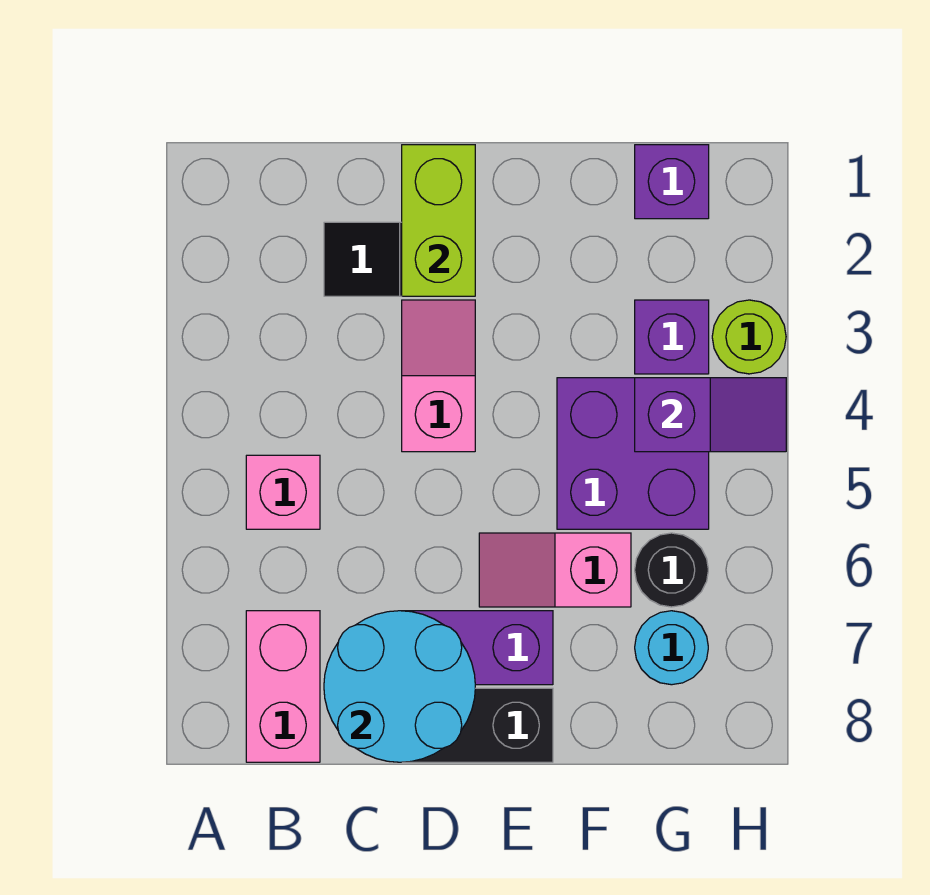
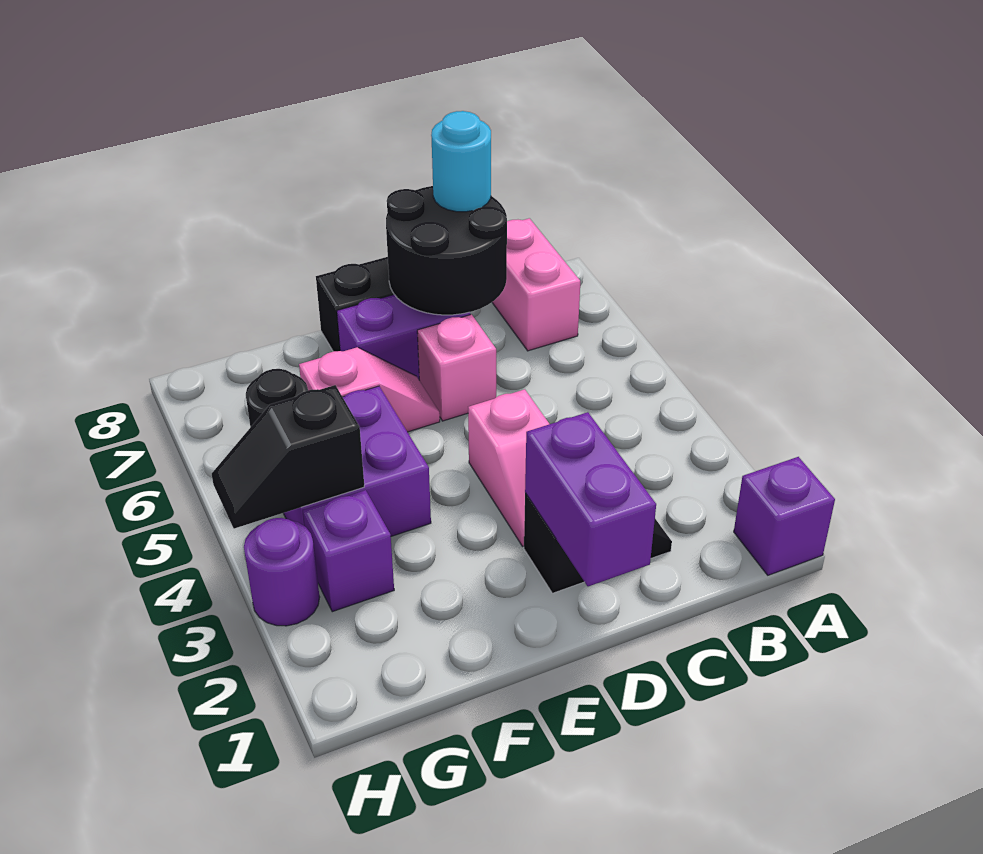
pink 1x1 brick [246,455,320,529] -> pink 1x1 brick moved to [417,314,496,421]
cyan 2x2 round brick [324,611,475,762] -> black 2x2 round brick [386,186,507,315]
lime 1x2 brick [402,145,475,296] -> purple 1x2 brick [525,412,656,586]
purple 1x1 brick [635,145,709,219] -> purple 1x1 brick moved to [734,457,835,575]
purple 1x2 slope [635,378,786,452] -> black 1x2 slope [212,385,364,529]
cyan 1x1 round brick [635,611,708,685] -> cyan 1x1 round brick moved to [431,111,491,212]
lime 1x1 round brick [712,300,786,374] -> purple 1x1 round brick [244,518,320,626]

